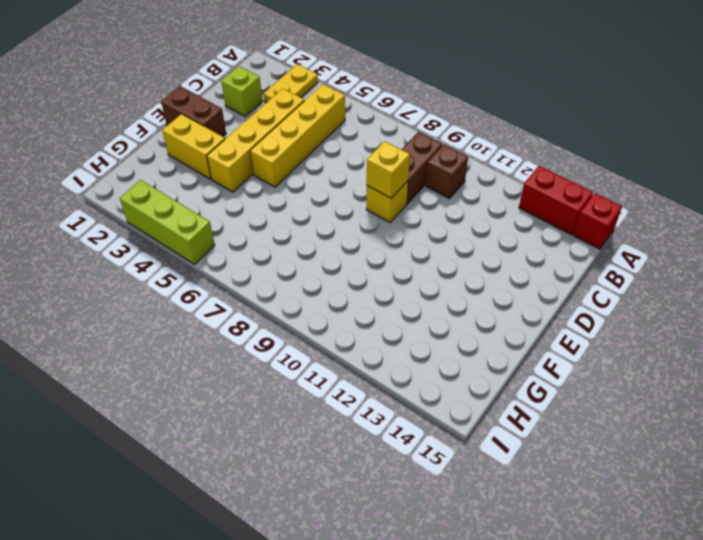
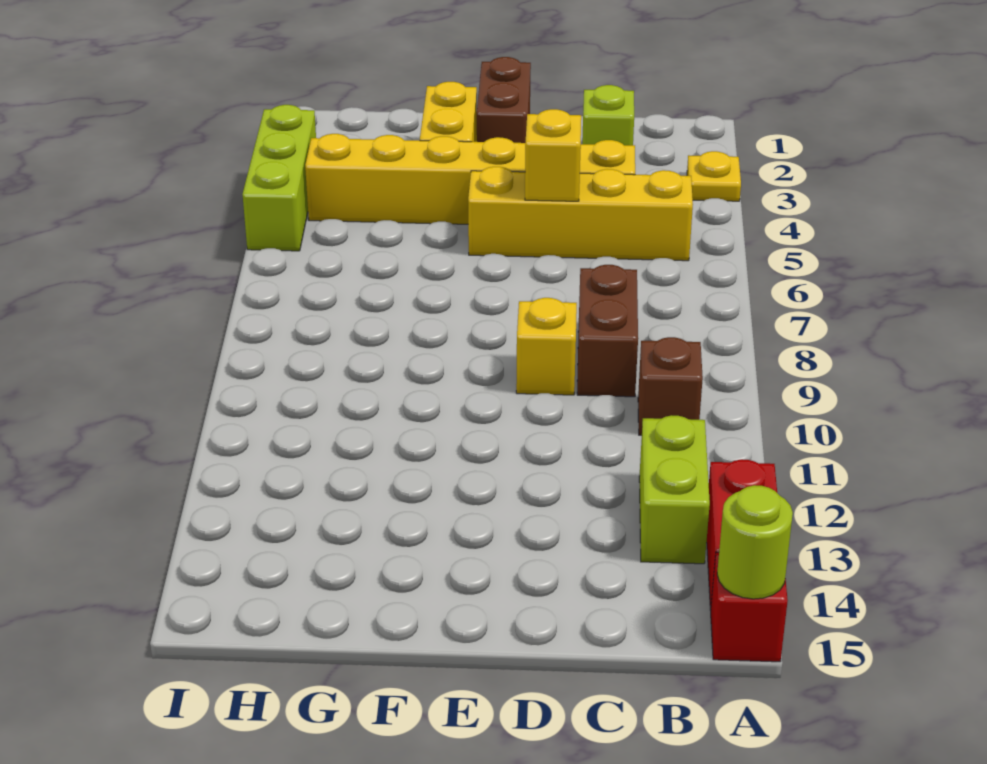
yellow 1x2 plate [264,64,318,103] -> yellow 1x1 plate [687,151,741,201]
none -> lime 1x1 round brick [717,485,793,599]
brown 1x2 brick [401,132,442,204] -> brown 1x2 brick turned to [577,265,638,397]
none -> lime 1x2 brick [639,415,710,564]
yellow 1x4 brick [207,89,304,192] -> yellow 1x6 brick [305,134,635,224]
yellow 1x1 brick [367,141,410,198] -> yellow 1x1 brick moved to [525,109,581,201]

